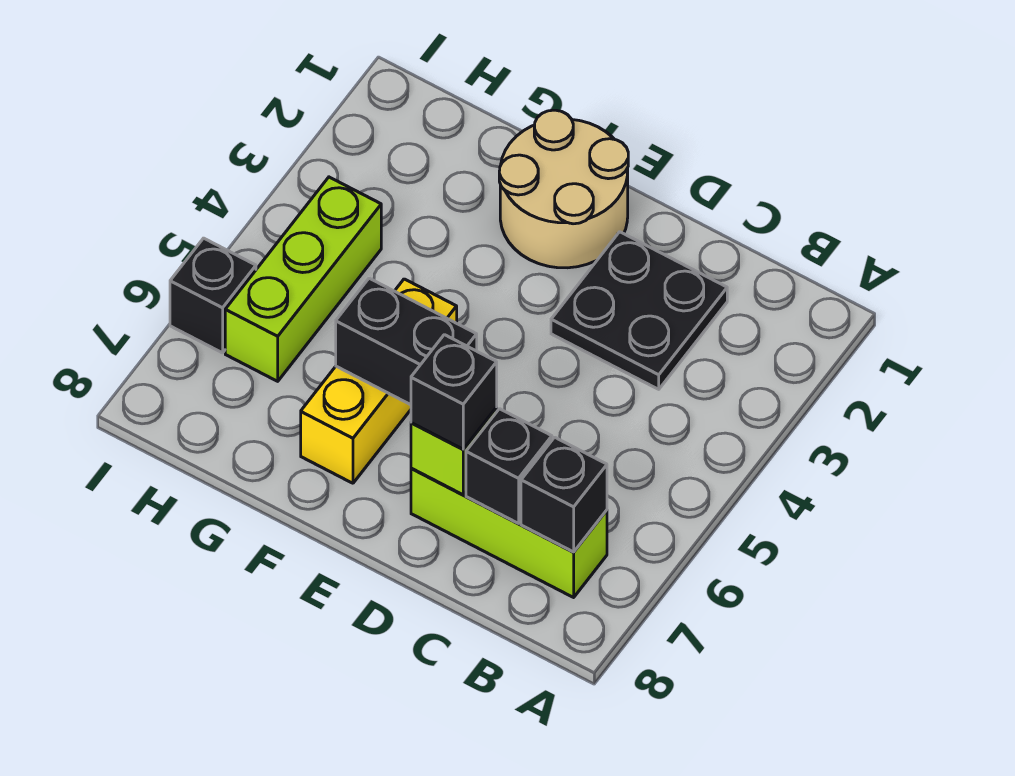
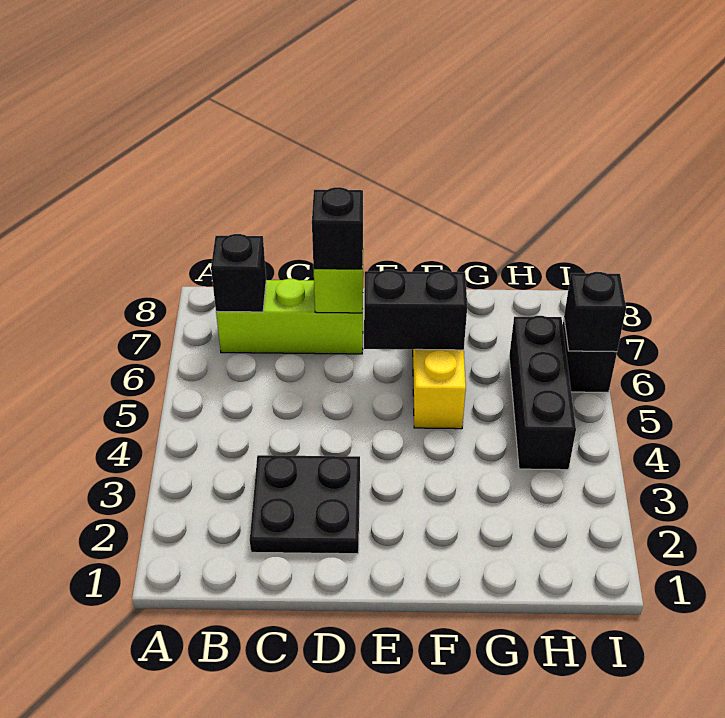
black 1x1 brick [466,409,552,523] -> black 1x1 brick moved to [564,272,626,352]
tan 2x2 round brick [499,110,628,268] -> none
lime 1x3 brick [225,177,381,381] -> black 1x3 brick [509,316,576,470]

